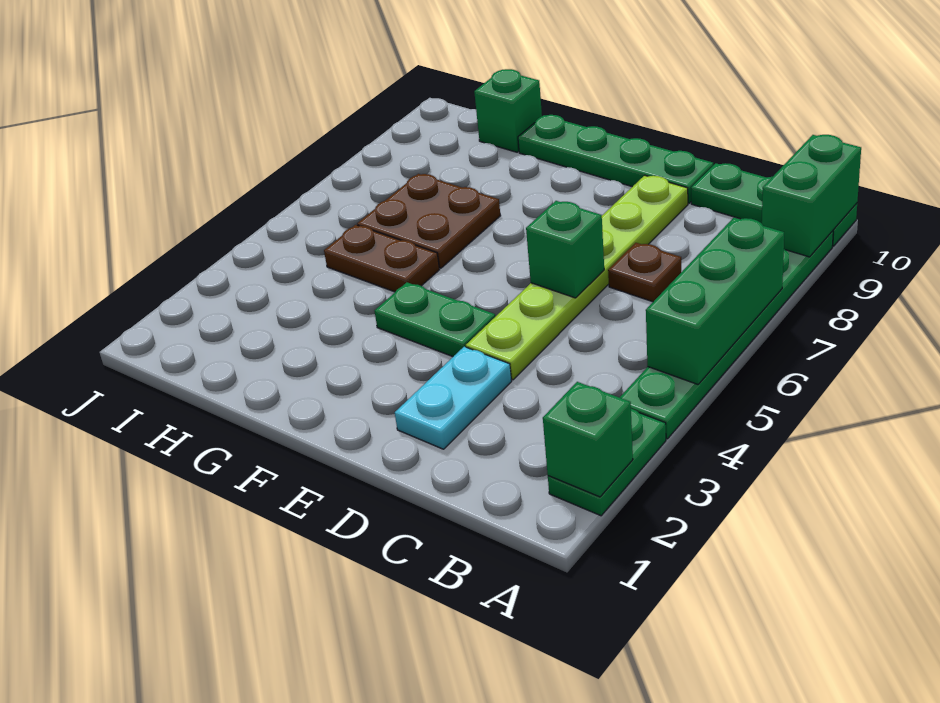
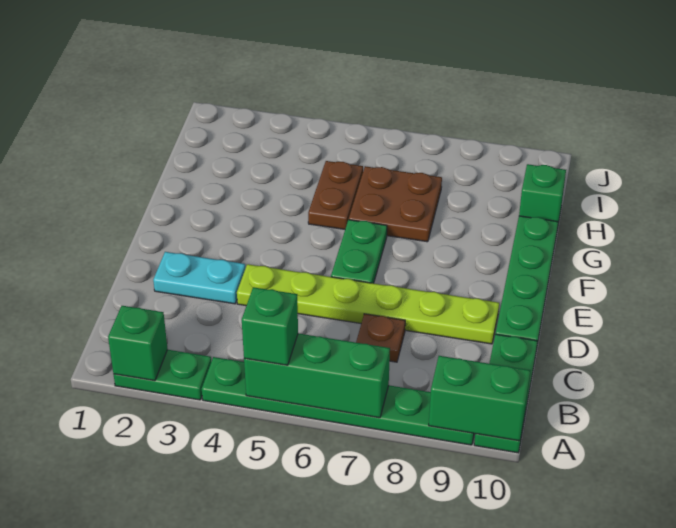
green 1x1 brick [526,201,604,298] -> green 1x1 brick moved to [242,287,298,365]
green 1x2 plate [375,282,495,357] -> green 1x2 plate moved to [331,220,387,283]

